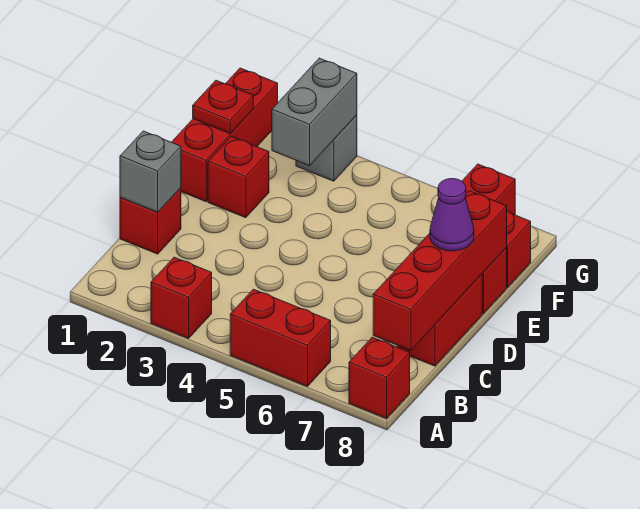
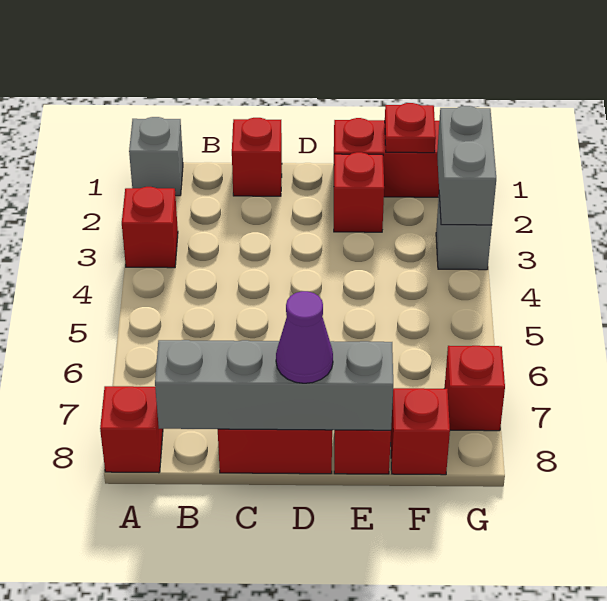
red 1x2 brick [230,289,331,387] -> none
red 1x4 brick [373,191,507,351] -> grey 1x4 brick [155,340,393,430]
grey 1x1 brick [120,131,181,212] -> grey 1x1 brick moved to [129,117,183,196]
grey 1x2 brick [272,58,357,166] -> grey 1x2 brick turned to [437,106,496,225]

